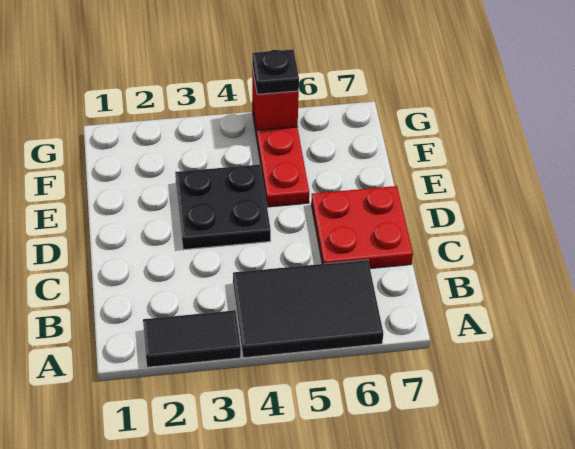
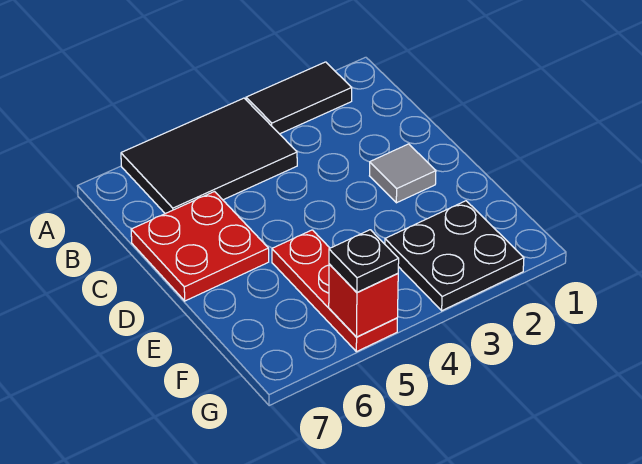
none -> grey 1x1 tile [370,144,436,203]
black 2x2 plate [175,164,271,250] -> black 2x2 plate moved to [385,201,524,311]

